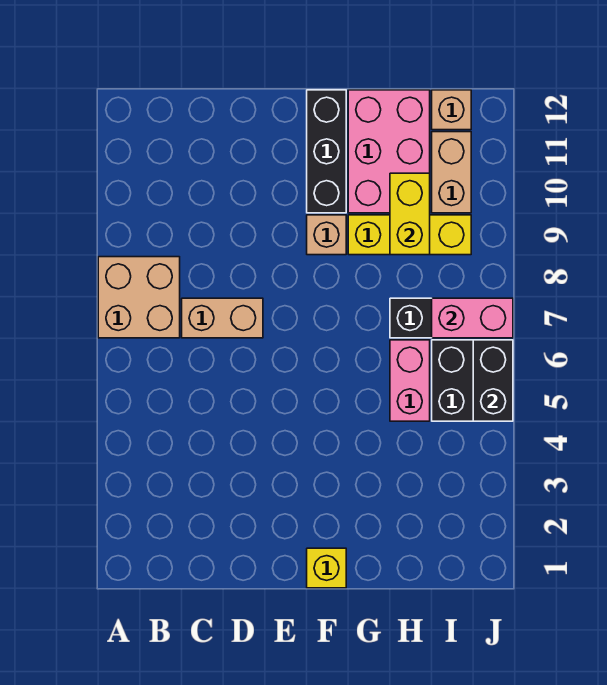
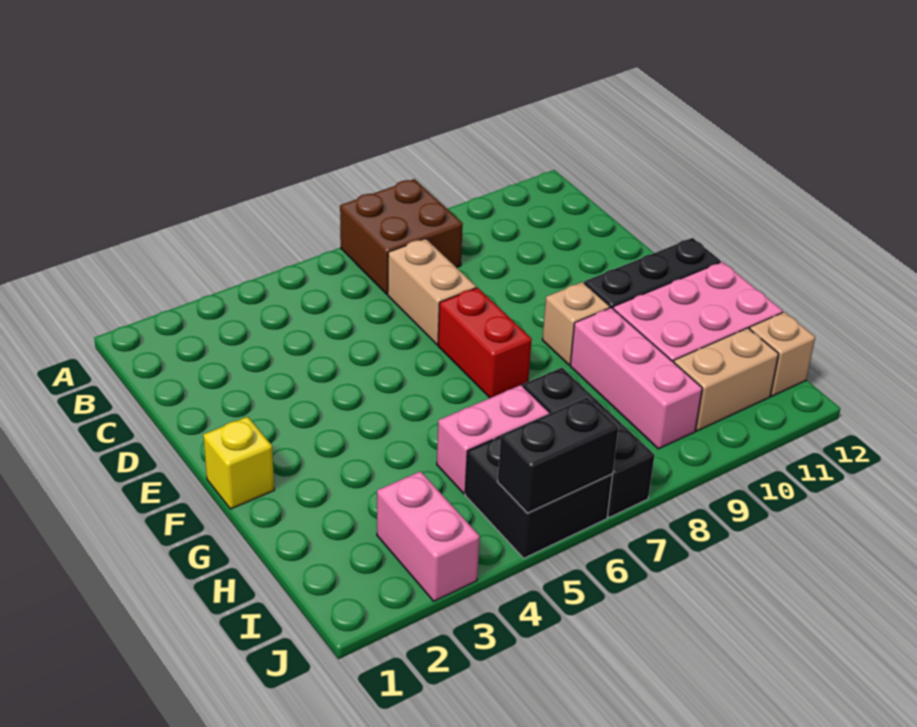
tan 2x2 brick [98,257,180,338] -> brown 2x2 brick [340,179,463,294]
none -> red 1x2 brick [438,288,532,398]
yellow 1x3 brick [348,215,471,255] -> pink 1x3 brick [570,307,702,449]
yellow 1x2 brick [390,173,430,255] -> none
pink 1x2 brick [432,298,513,338] -> pink 1x2 brick moved to [377,471,480,601]

